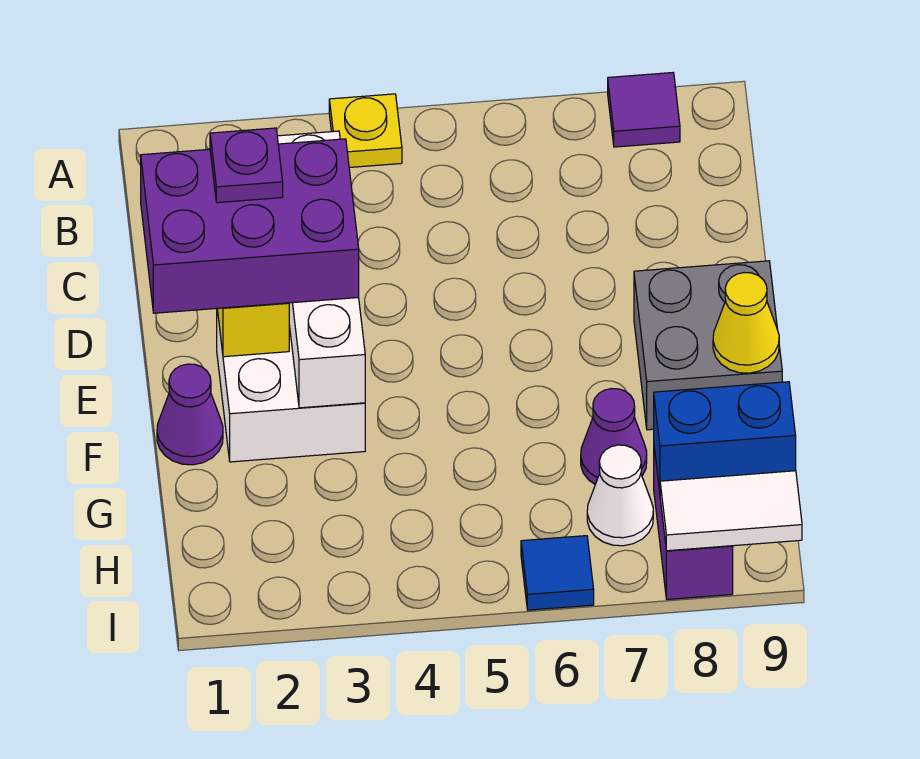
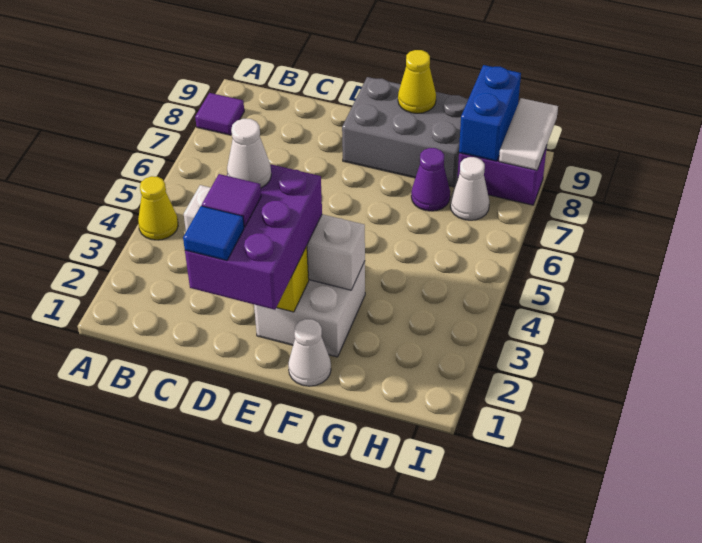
yellow 1x1 plate [329,94,402,167] -> yellow 1x1 cone [138,176,178,240]
purple 1x1 plate [210,128,283,203] -> purple 1x1 tile [202,174,261,227]
none -> white 1x1 cone [227,119,271,188]
grey 2x2 brick [634,261,782,430] -> grey 2x3 brick [342,77,468,187]
purple 1x1 cone [157,364,223,465] -> white 1x1 cone [288,319,331,386]
blue 1x1 tile [521,536,594,610] -> blue 1x1 tile moved to [183,206,244,261]

